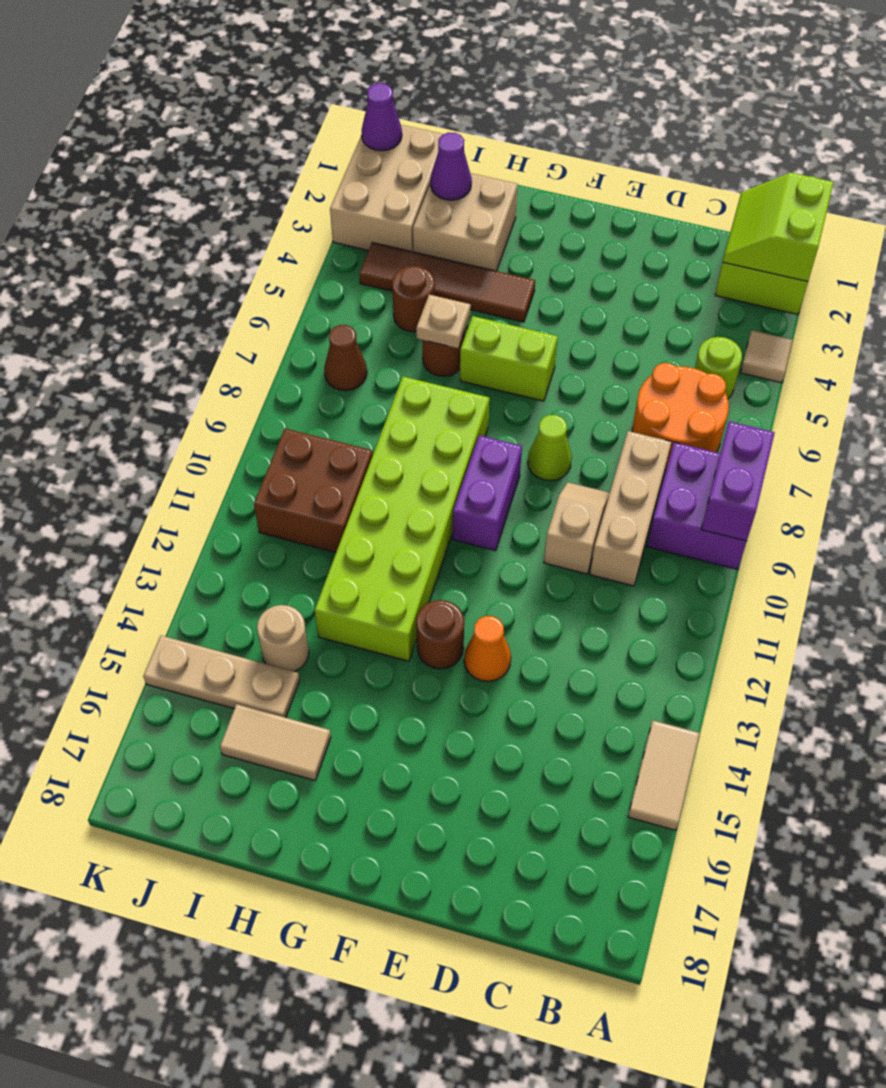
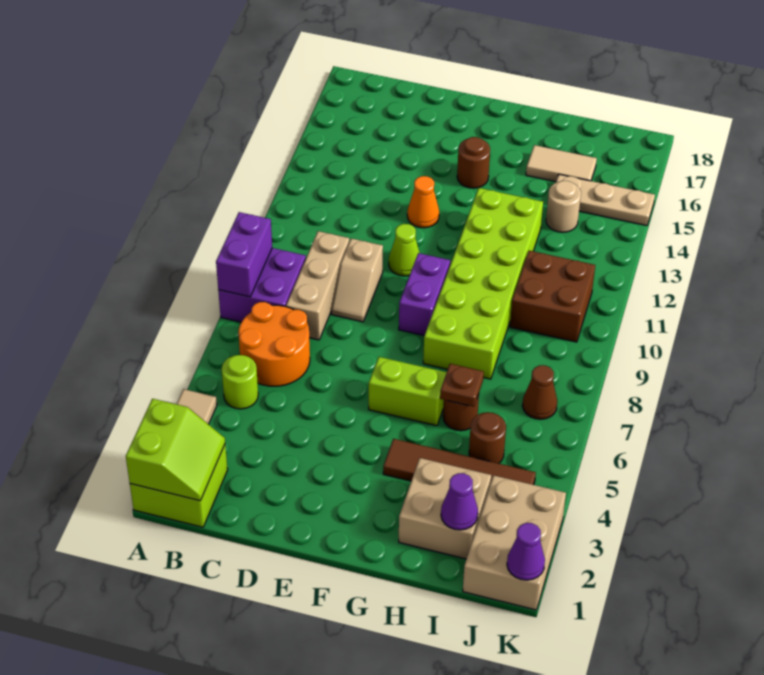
tan 1x2 tile [628,721,700,830] -> none
lime 1x1 cone [528,415,572,481] -> lime 1x1 cone moved to [389,224,420,276]
brown 1x1 round brick [416,600,464,669] -> brown 1x1 round brick moved to [457,137,490,188]
tan 1x1 plate [416,295,470,348] -> brown 1x1 plate [440,364,484,407]

